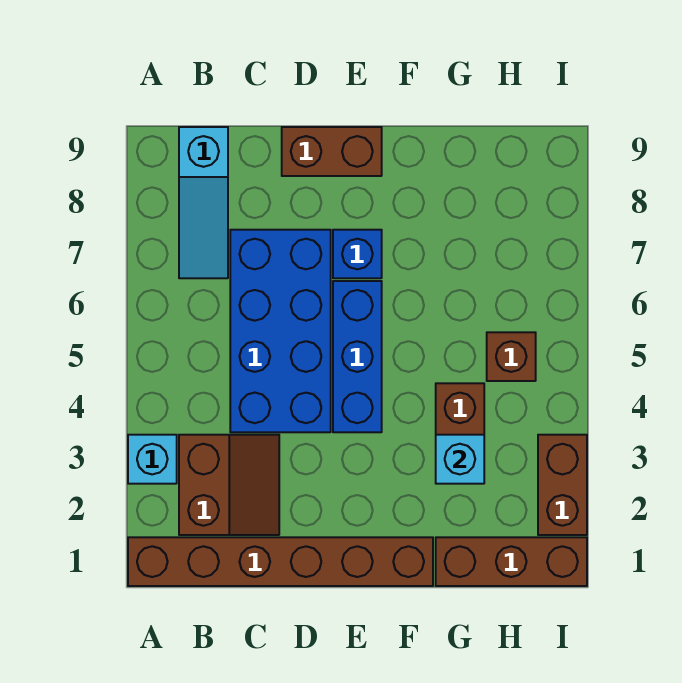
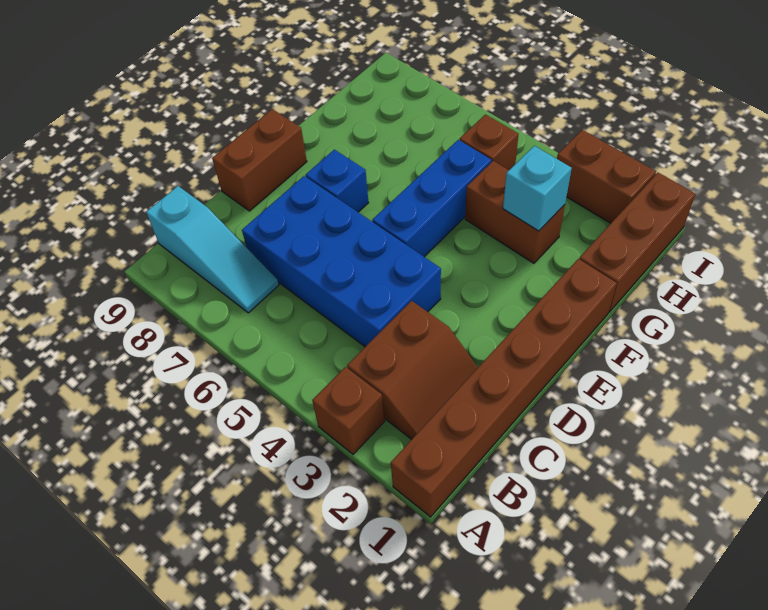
cyan 1x1 brick [128,435,177,484] -> brown 1x1 brick [312,367,385,454]
brown 2x2 slope [179,435,279,535] -> brown 2x2 slope turned to [347,301,478,439]
blue 1x3 brick [333,281,382,432] -> blue 1x3 brick turned to [372,140,491,257]

